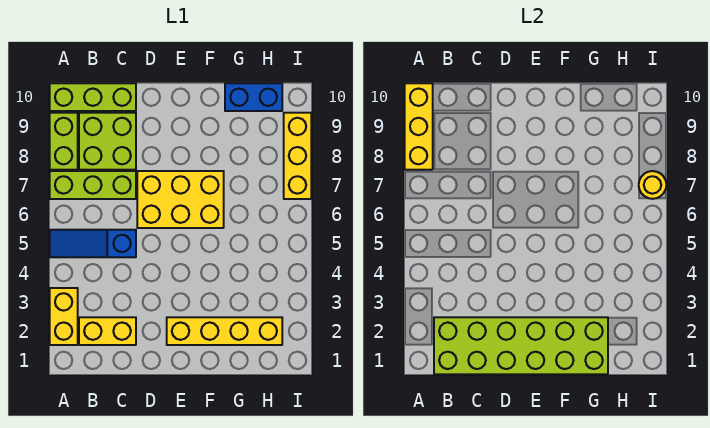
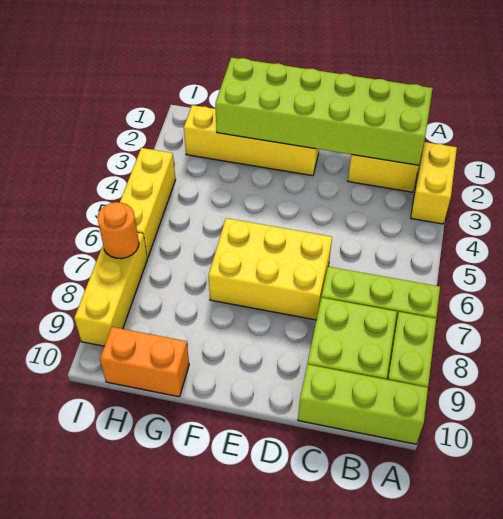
blue 1x3 slope [50,230,136,257] -> none
yellow 1x3 brick [405,83,433,170] -> yellow 1x3 brick moved to [120,148,176,258]
blue 1x2 brick [225,83,282,111] -> orange 1x2 brick [100,327,189,397]
yellow 1x1 round brick [639,171,666,199] -> orange 1x1 round brick [97,202,139,259]

